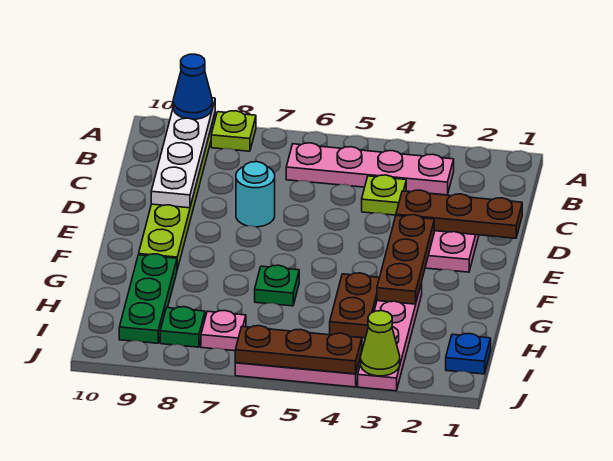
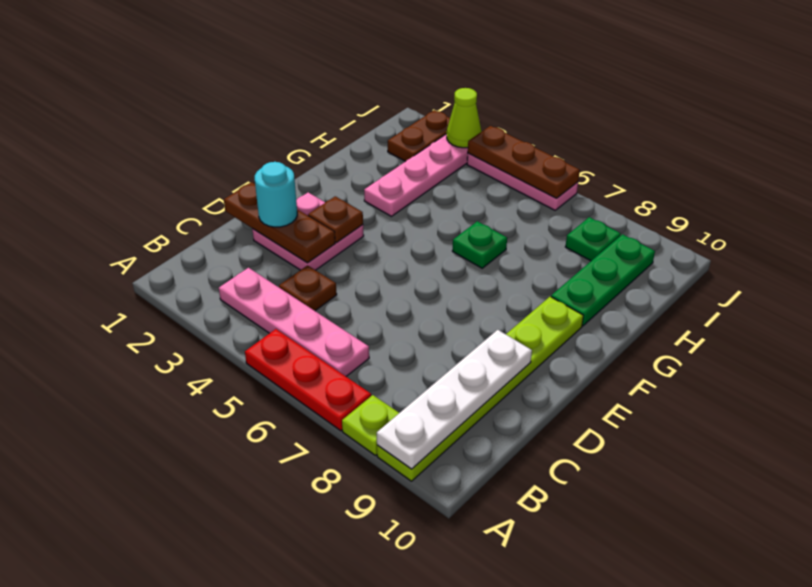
none -> red 1x3 plate [245,329,371,431]
blue 1x1 cone [173,54,212,119] -> none
lime 1x1 plate [362,175,406,215] -> brown 1x1 plate [279,265,337,311]
cyan 1x1 round brick [236,162,275,227] -> cyan 1x1 round brick moved to [255,162,297,227]
brown 1x3 plate [377,215,434,304] -> brown 1x1 plate [308,196,363,243]
brown 1x2 plate [330,273,379,338] -> brown 1x2 plate moved to [388,110,450,161]
blue 1x1 plate [446,334,491,374] -> none
pink 1x1 plate [201,311,246,351] -> none

